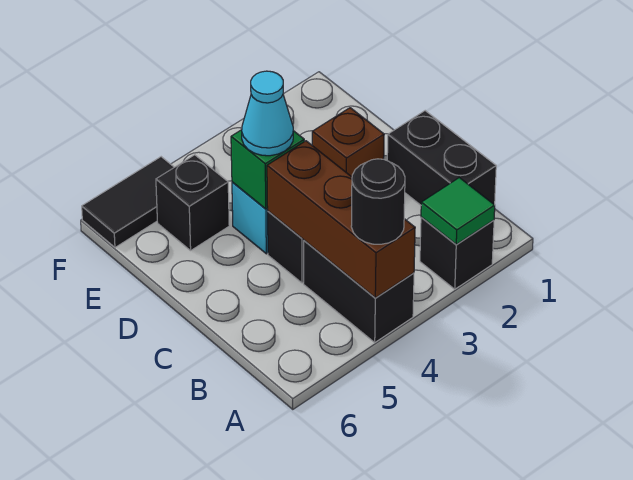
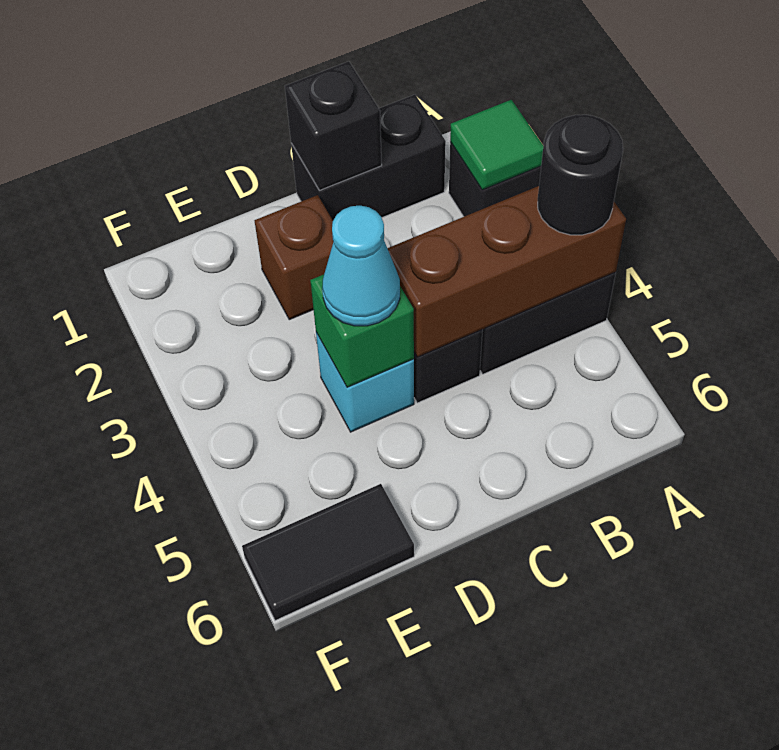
black 1x1 brick [156,155,229,250] -> black 1x1 brick moved to [285,61,382,190]
black 1x2 tile [82,157,174,247] -> black 1x2 tile turned to [242,484,414,621]

